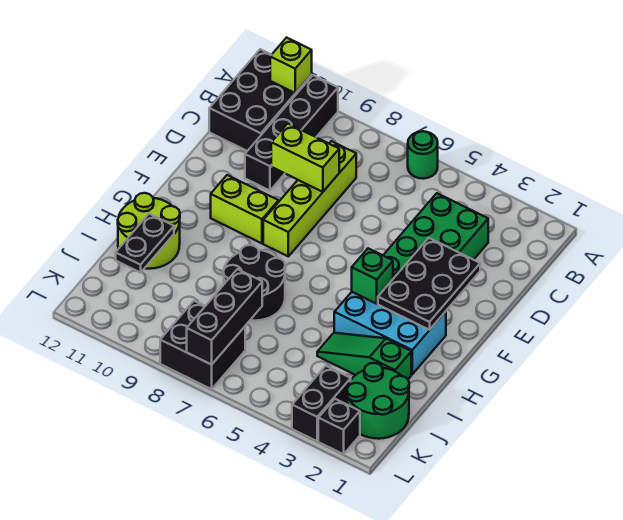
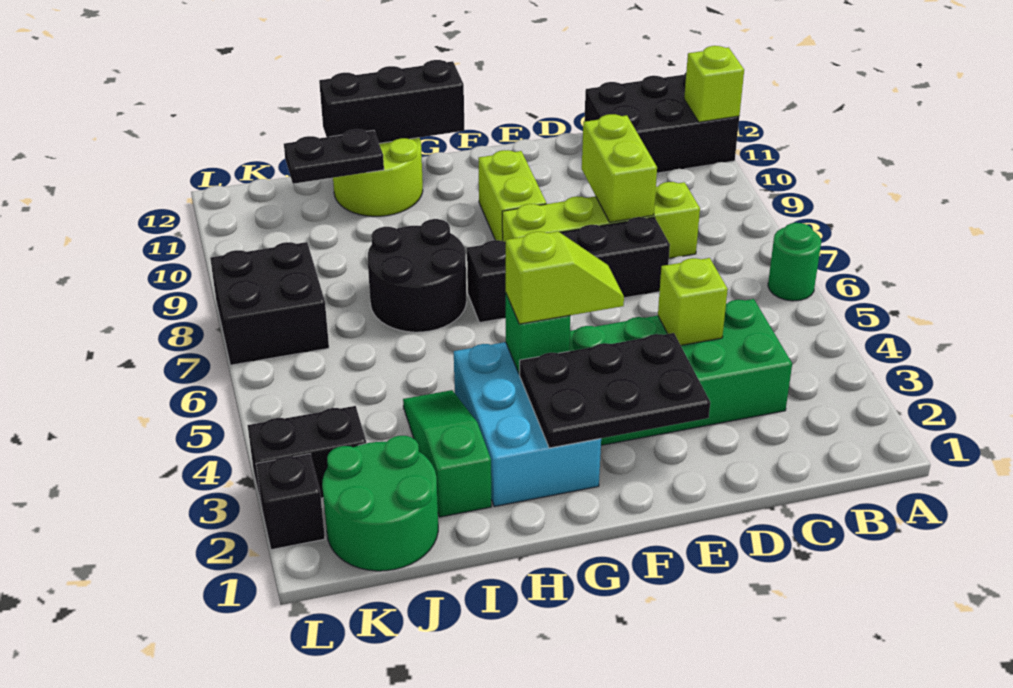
black 1x4 brick [245,75,338,190] -> black 1x4 brick moved to [467,217,670,323]
none -> lime 1x1 brick [658,258,728,345]
none -> lime 1x2 slope [506,231,624,324]
black 1x3 brick [187,269,262,365] -> black 1x3 brick moved to [319,60,465,143]

